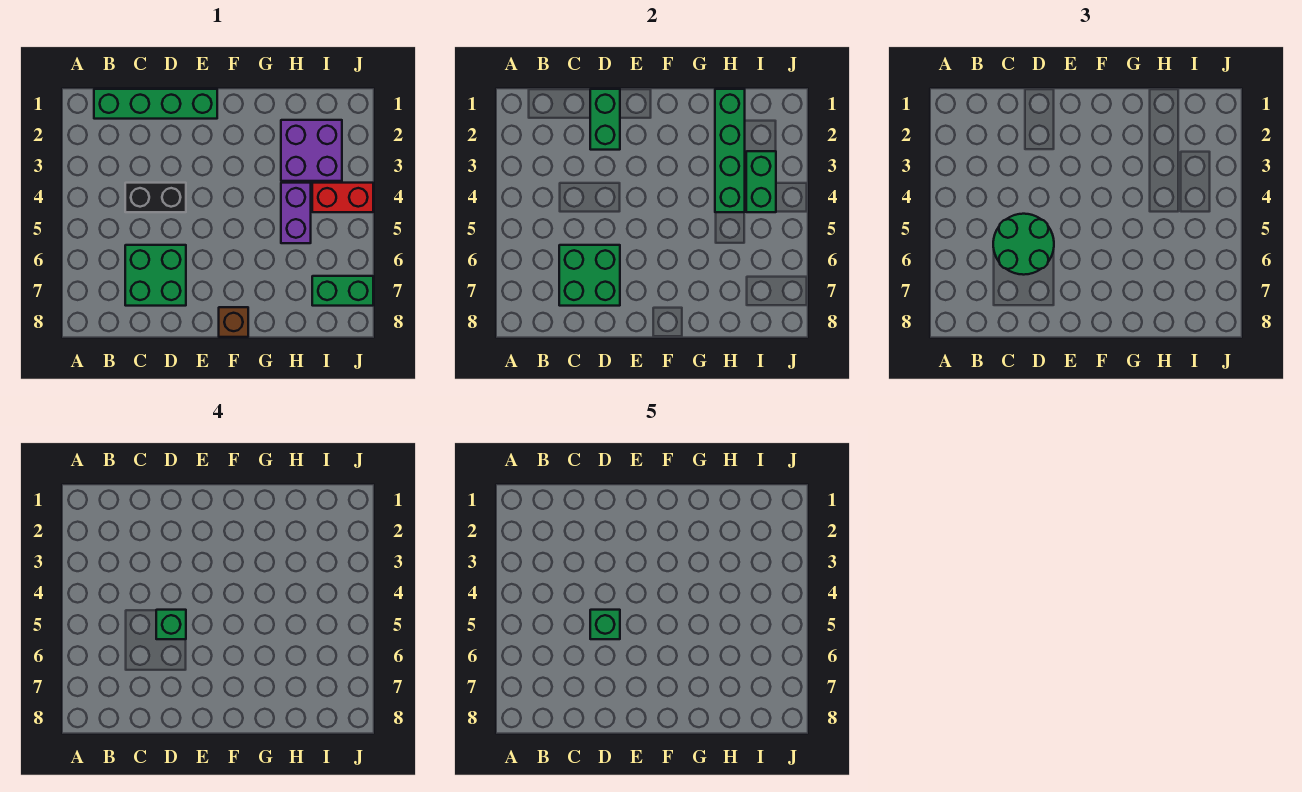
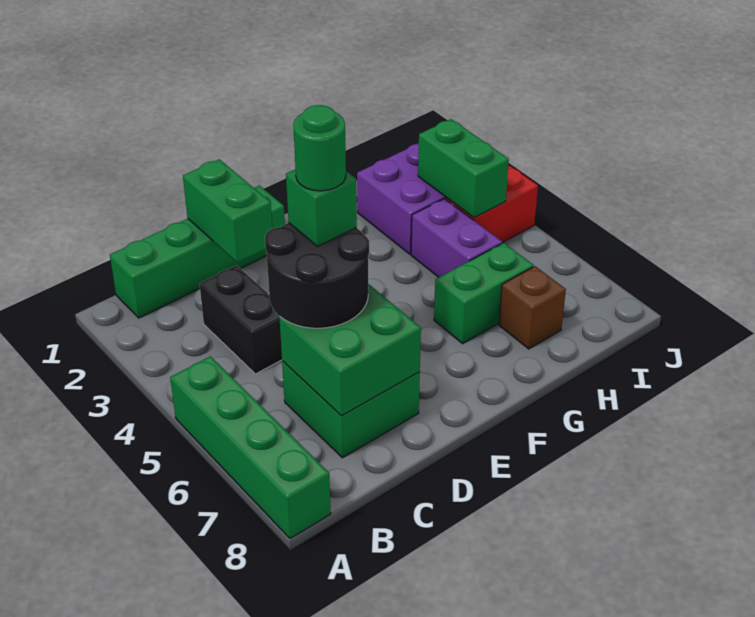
black 1x2 brick [125,183,186,212] -> black 1x2 brick turned to [200,265,282,374]
green 2x2 round brick [993,214,1054,275] -> black 2x2 round brick [265,223,369,328]
green 1x1 brick [590,610,620,639] -> green 1x1 round brick [293,105,346,191]
brown 1x1 brick [219,307,248,337] -> brown 1x1 brick moved to [499,266,566,349]
green 1x4 brick [715,89,745,212] -> green 1x4 brick moved to [170,356,331,539]
green 1x2 brick [312,276,373,306] -> green 1x2 brick moved to [434,243,533,344]

